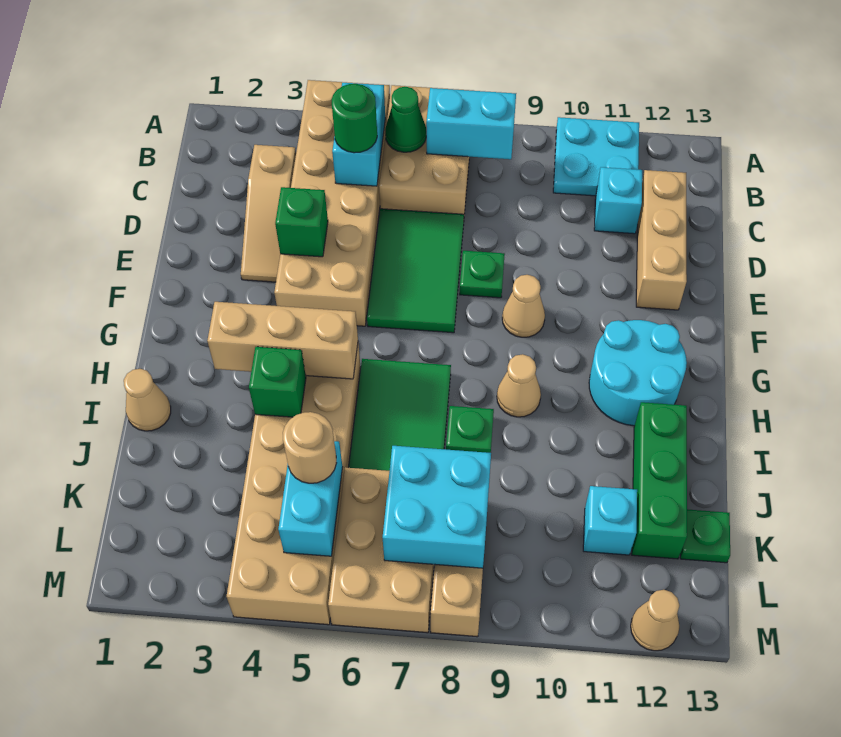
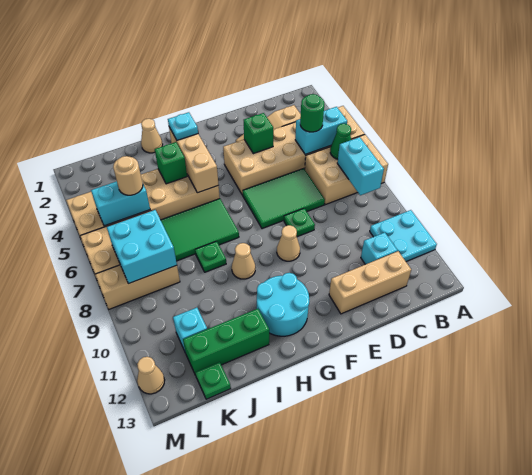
none -> cyan 1x1 plate [168,112,198,140]

